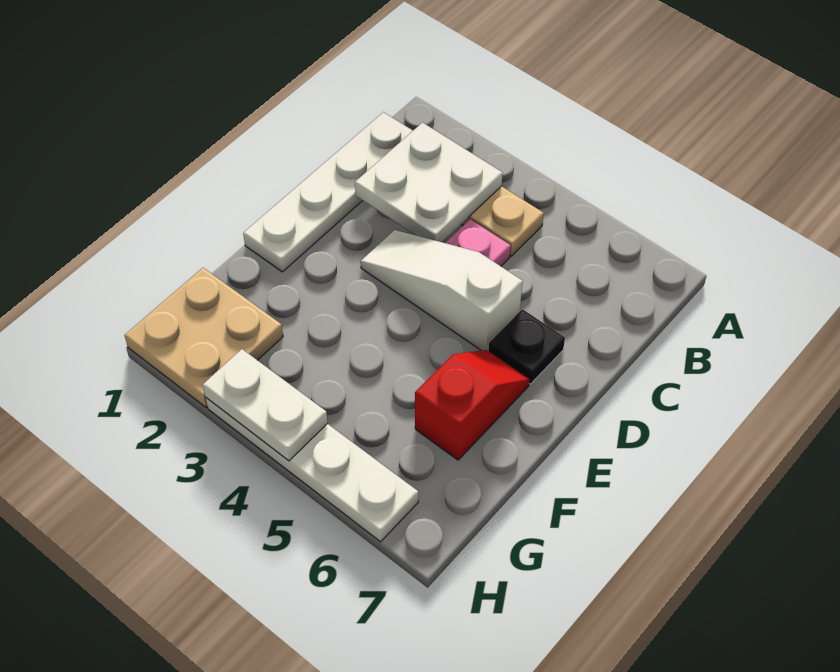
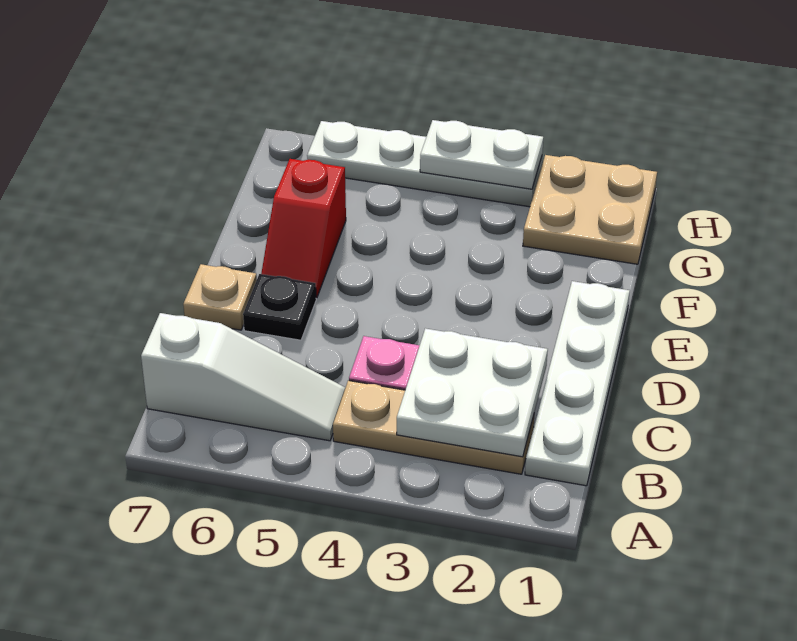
white 1x3 slope [361,230,523,351] -> white 1x3 slope moved to [141,313,345,441]
none -> tan 1x1 plate [183,264,257,330]

